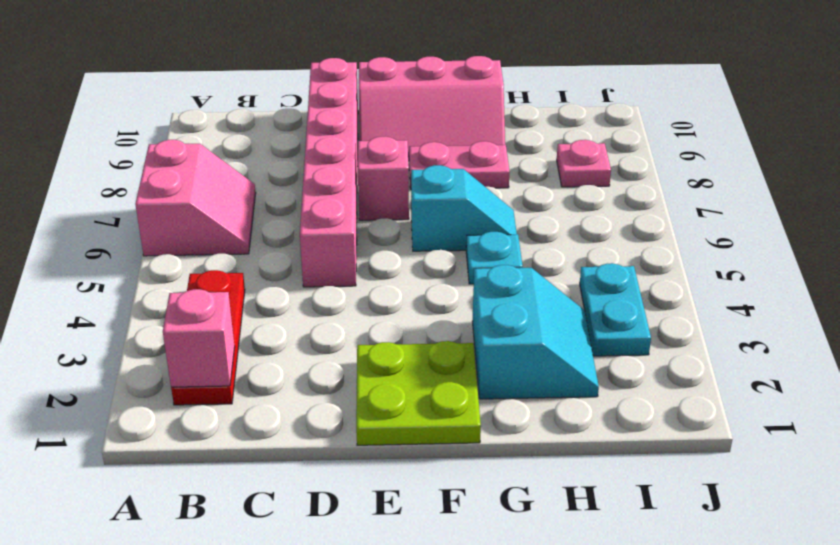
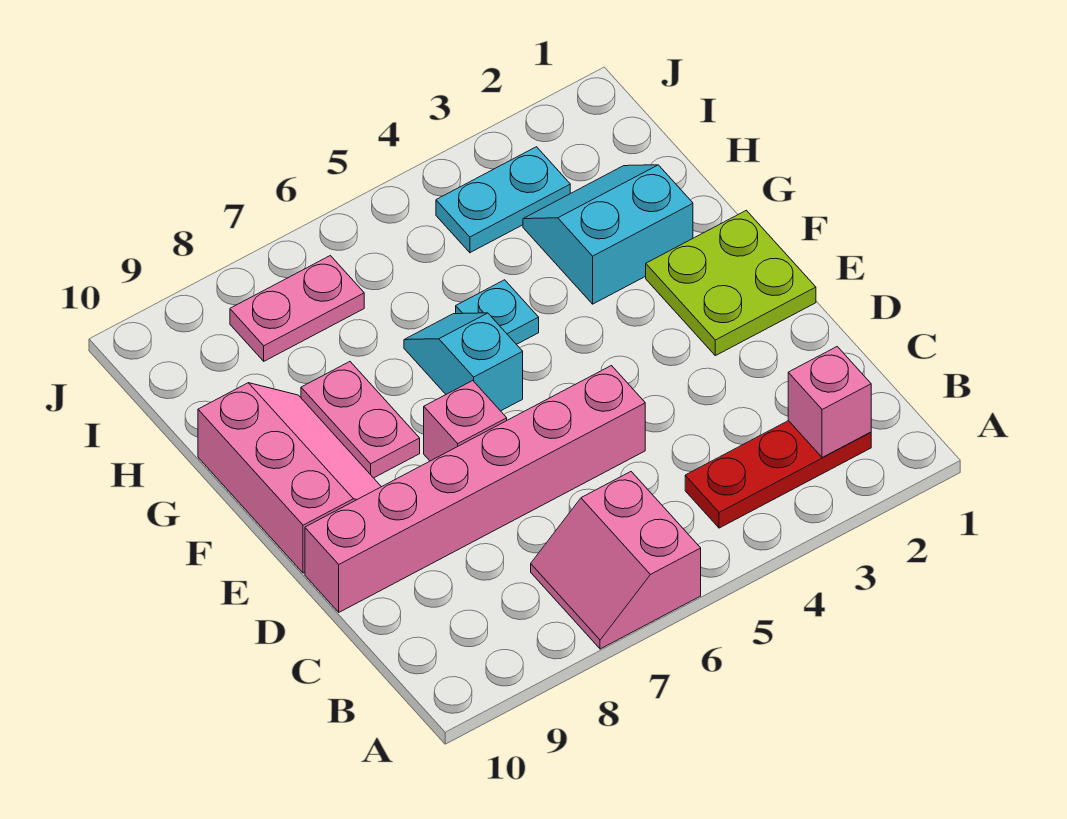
pink 2x2 slope [135,140,256,256] -> pink 2x2 slope turned to [531,472,701,649]
pink 1x1 plate [557,140,611,187] -> pink 1x2 plate [230,256,364,361]

